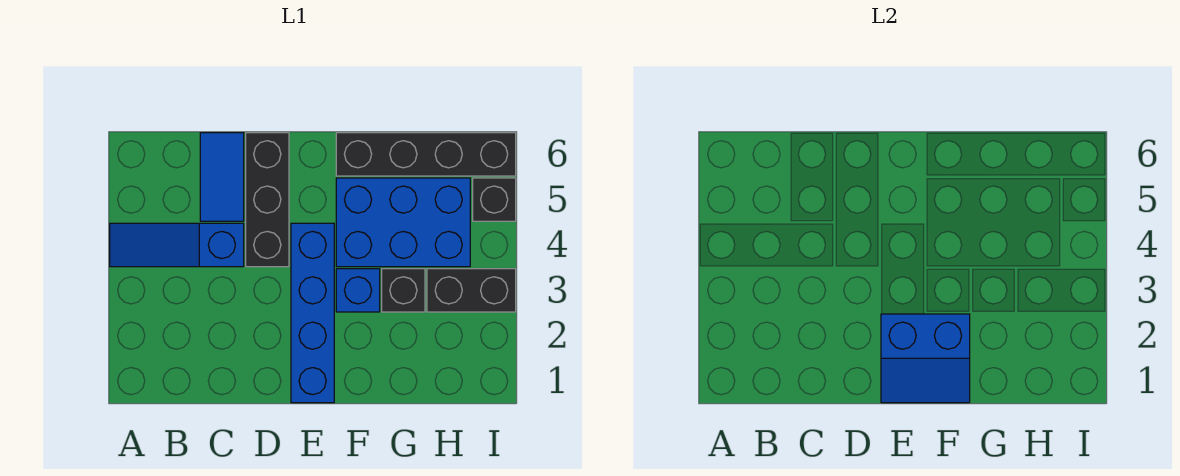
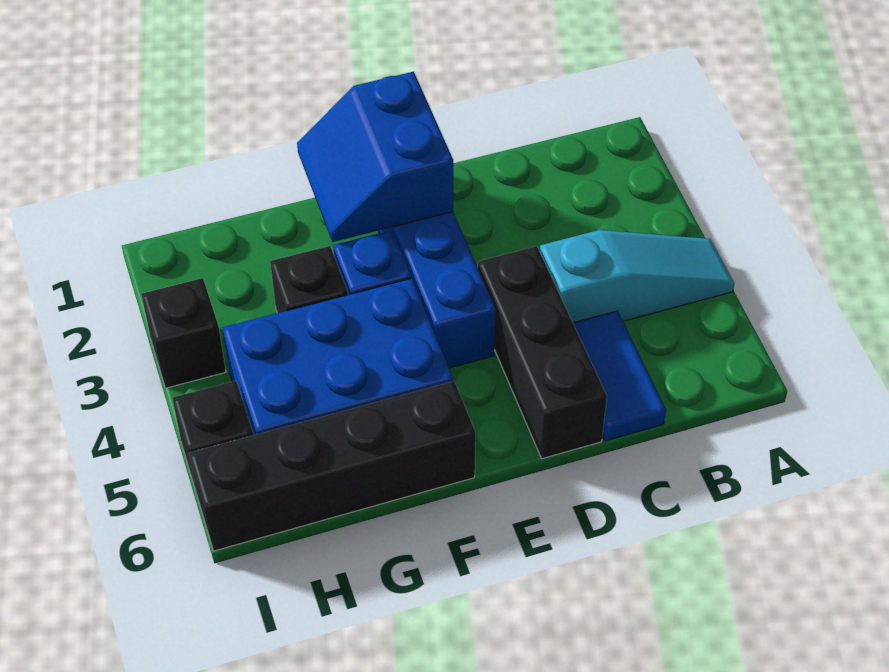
blue 1x3 slope [110,223,244,267] -> cyan 1x3 slope [539,230,734,323]
blue 2x2 slope [881,314,970,403] -> blue 2x2 slope turned to [297,72,453,242]
black 1x2 brick [427,269,516,312] -> black 1x1 brick [141,278,226,388]

